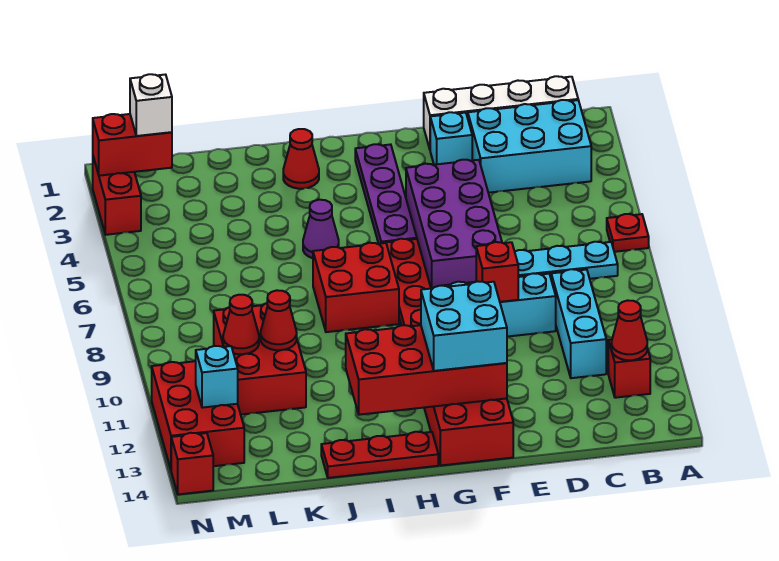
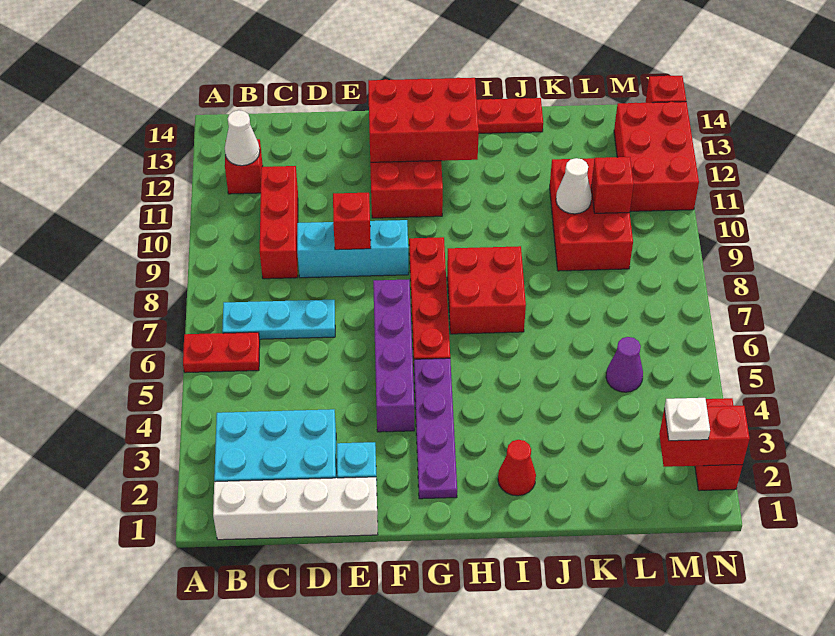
red 1x1 plate [607,214,649,252] -> red 1x2 plate [183,332,260,373]
red 1x1 cone [612,300,647,360] -> white 1x1 cone [225,110,260,166]
cyan 1x3 brick [551,269,606,378] -> red 1x3 brick [260,166,298,279]
purple 2x4 brick [406,160,502,289] -> purple 1x4 brick [373,280,414,432]
red 2x4 brick [346,325,507,415] -> red 2x3 brick [368,78,479,162]
cyan 2x2 brick [421,281,507,371] -> none
purple 1x1 cone [303,200,339,258] -> purple 1x1 cone moved to [606,337,643,392]
red 1x1 cone [261,290,297,350] -> white 1x1 cone [556,158,592,214]
red 1x1 cone [223,295,259,354] -> red 1x1 brick [591,157,634,213]
white 1x1 brick [130,74,172,136] -> white 1x1 plate [664,398,710,441]
cyan 1x1 brick [196,346,238,408] -> none

